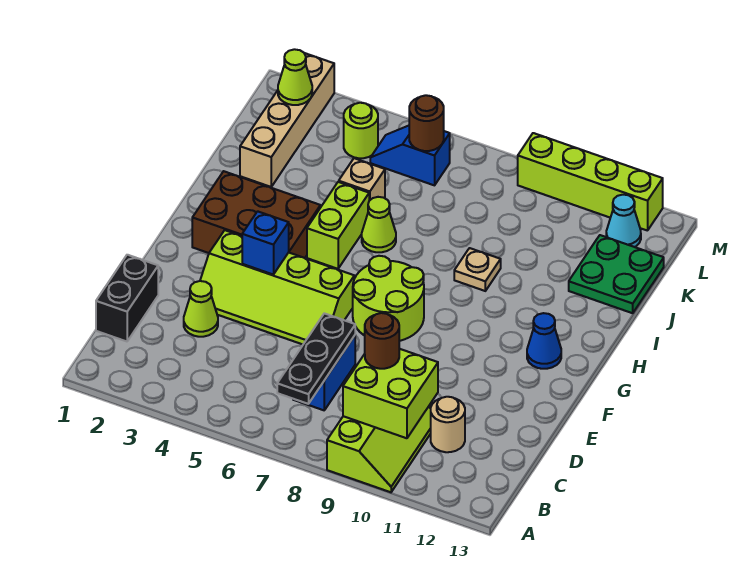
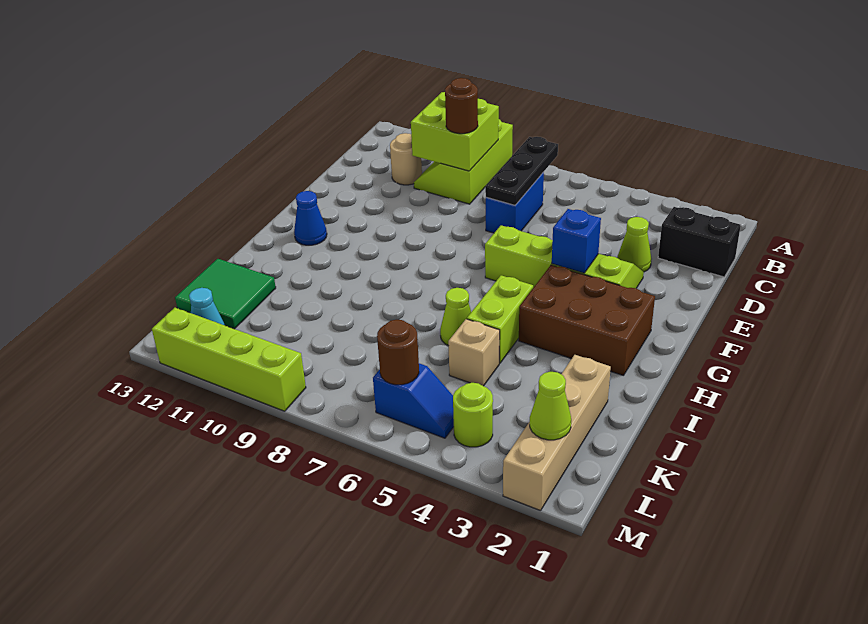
black 1x2 brick [96,255,158,341] -> black 1x2 brick turned to [658,207,741,277]
lime 2x2 round brick [353,256,424,341] -> none
tan 1x1 plate [454,248,501,291] -> none
green 2x2 plate [569,235,664,313] -> green 2x2 tile [175,259,276,329]

